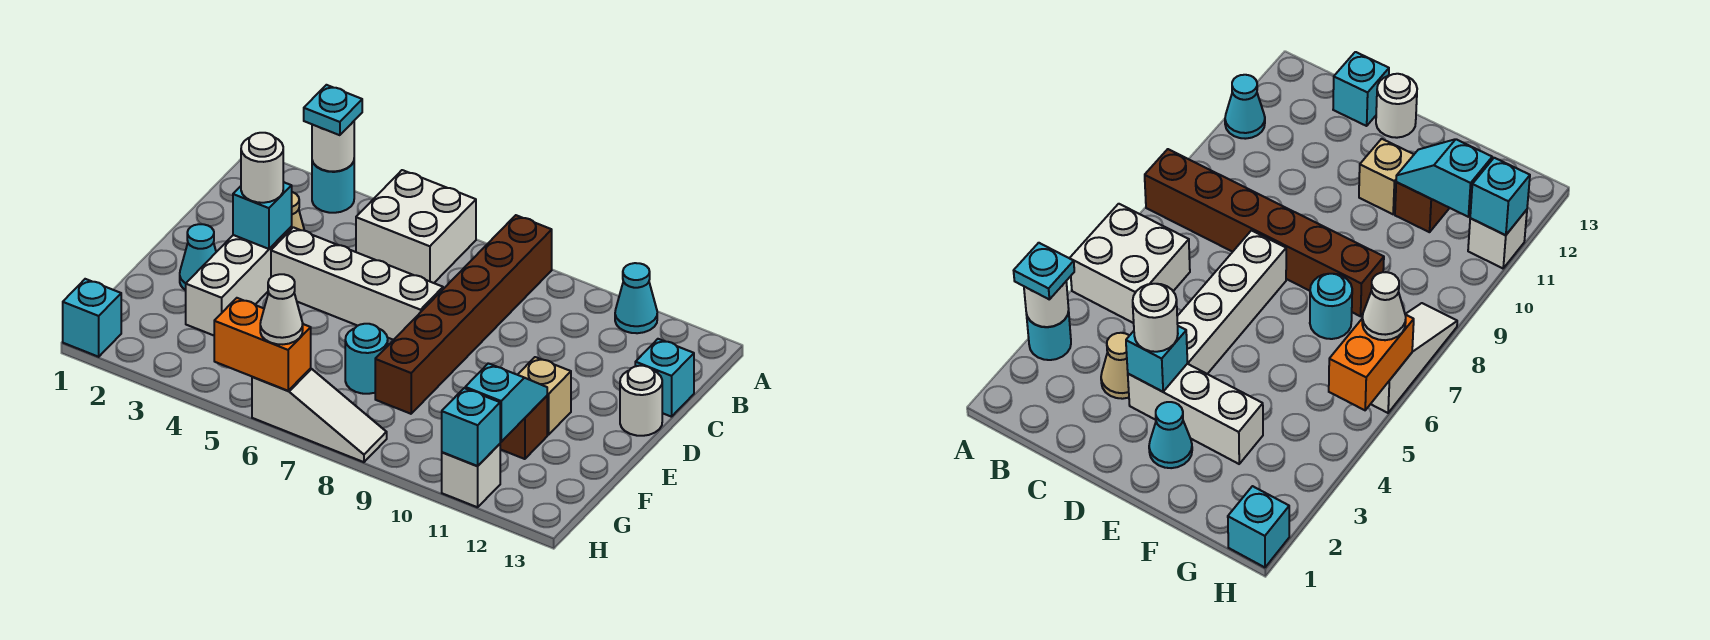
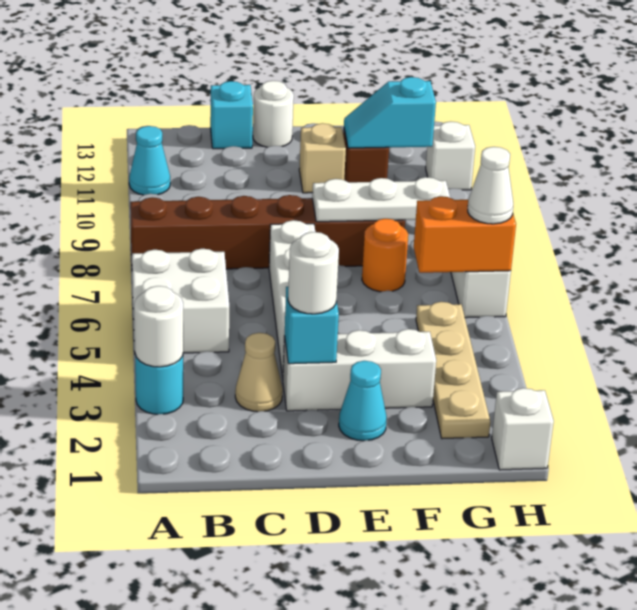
cyan 1x1 plate [304,85,362,135] -> none
none -> white 1x3 plate [312,177,450,222]
cyan 1x1 round brick [345,324,388,394] -> orange 1x1 round brick [362,219,408,292]
none -> tan 1x4 plate [416,302,490,439]
cyan 1x1 brick [63,279,121,357] -> white 1x1 brick [492,388,554,470]
orange 1x2 brick [214,298,311,391] -> orange 1x2 brick turned to [414,196,516,273]
cyan 1x1 brick [442,388,500,466] -> none

